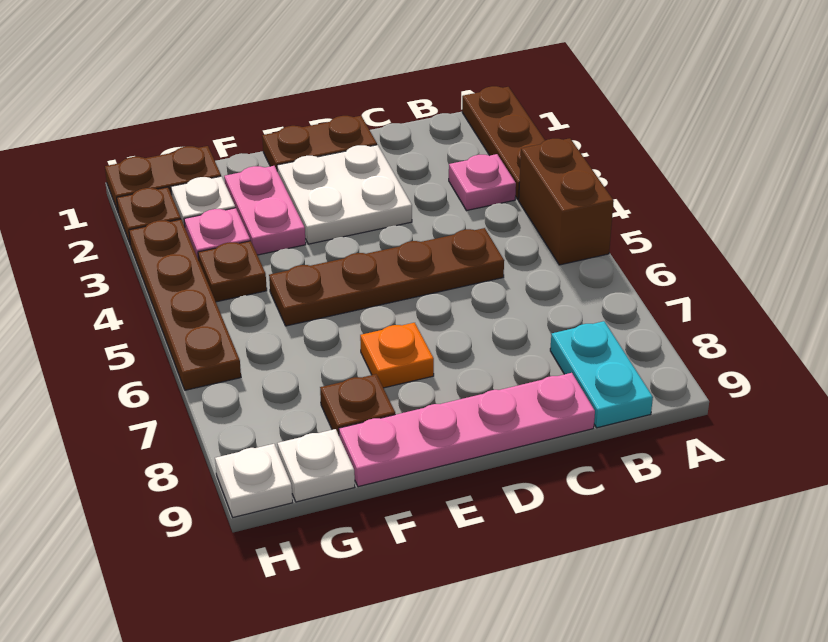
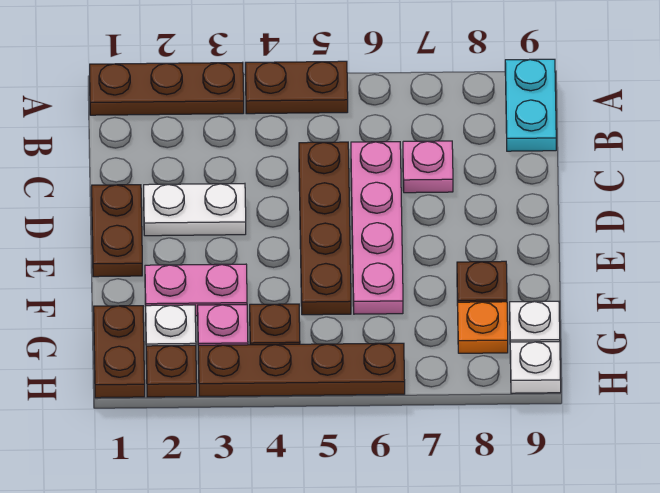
brown 1x2 brick [519,138,614,265] -> brown 1x2 plate [245,61,348,114]
pink 1x1 plate [449,154,516,211] -> pink 1x1 plate moved to [403,141,453,193]
cyan 1x2 plate [550,321,653,428] -> cyan 1x2 plate turned to [505,59,556,151]
pink 1x4 plate [339,373,595,487] -> pink 1x4 plate moved to [351,142,403,314]
white 2x2 plate [277,145,412,244] -> white 1x2 plate [144,184,246,236]
orange 1x1 plate [360,323,434,388] -> orange 1x1 plate moved to [458,302,508,353]

